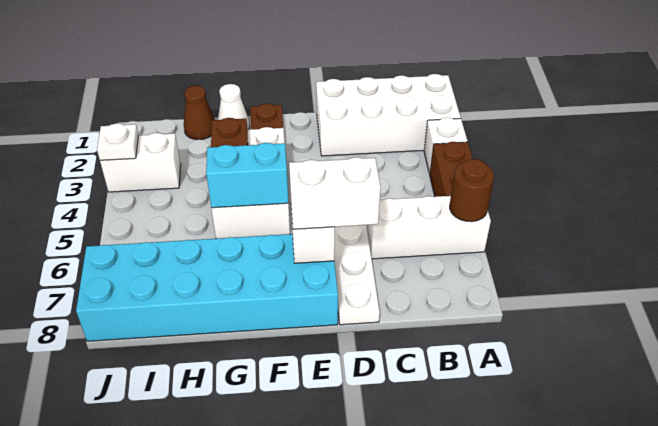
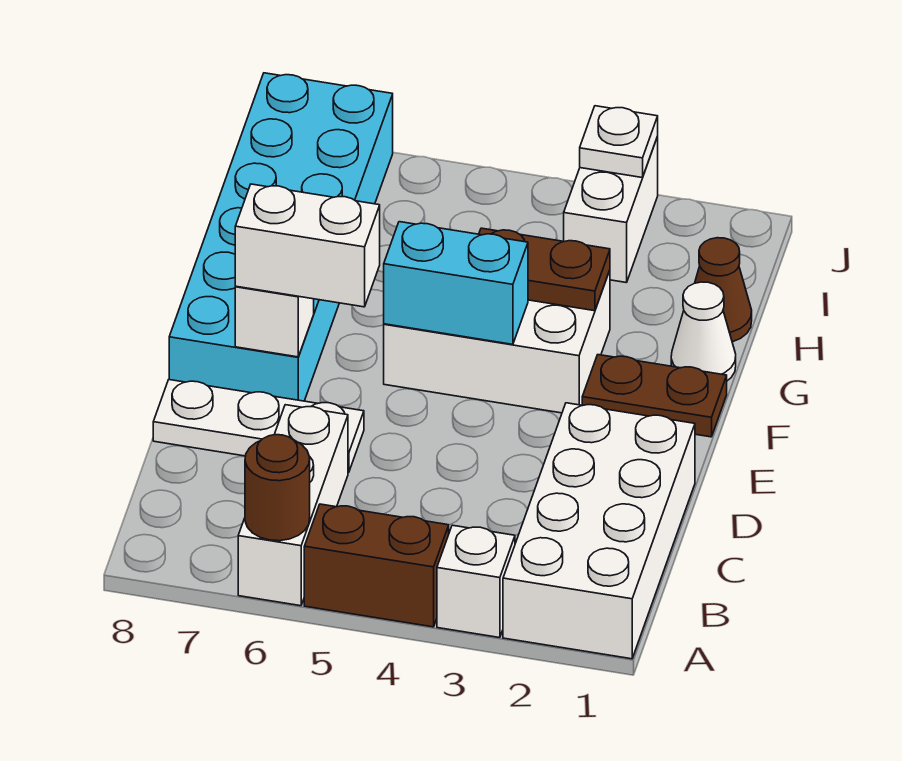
white 1x2 brick [289,157,381,229] -> white 1x2 brick turned to [235,184,380,307]
cyan 1x2 brick [206,143,288,208] -> cyan 1x2 brick turned to [384,222,528,344]

